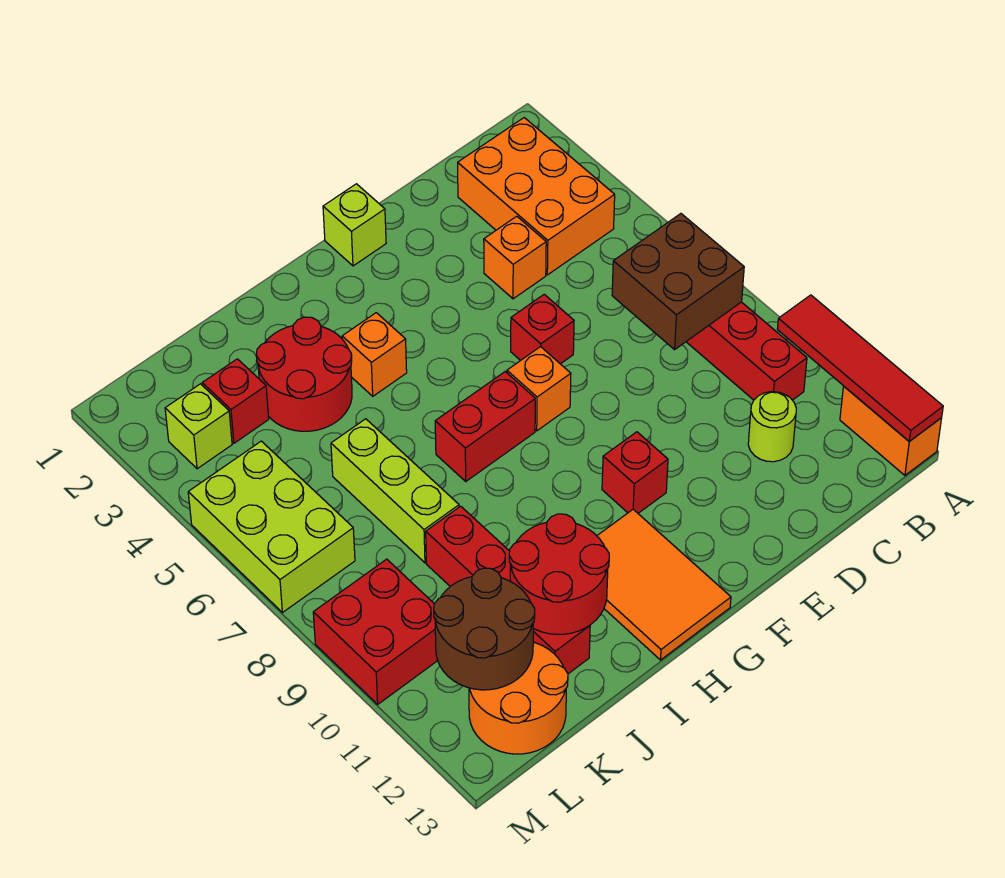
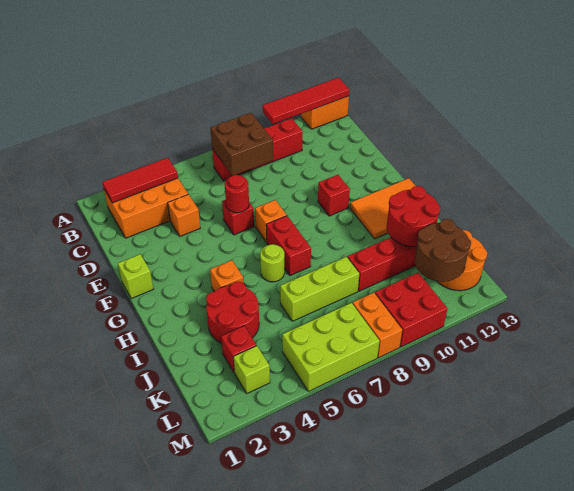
none -> red 1x3 tile [102,158,178,203]
lime 1x1 round brick [748,392,796,462] -> lime 1x1 round brick moved to [260,244,284,282]
none -> red 1x1 round brick [225,175,249,213]
none -> orange 1x2 brick [353,293,403,358]

